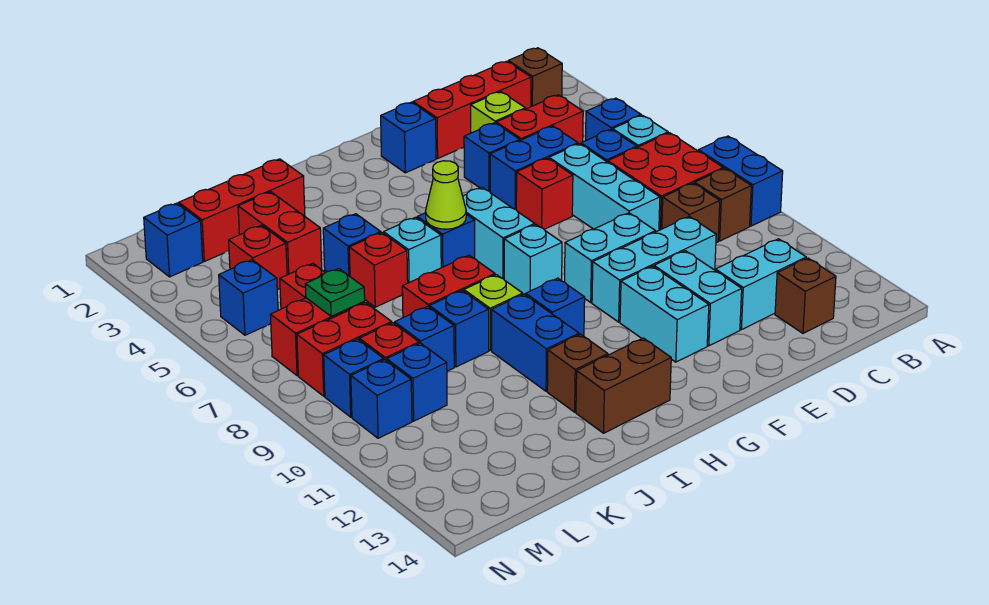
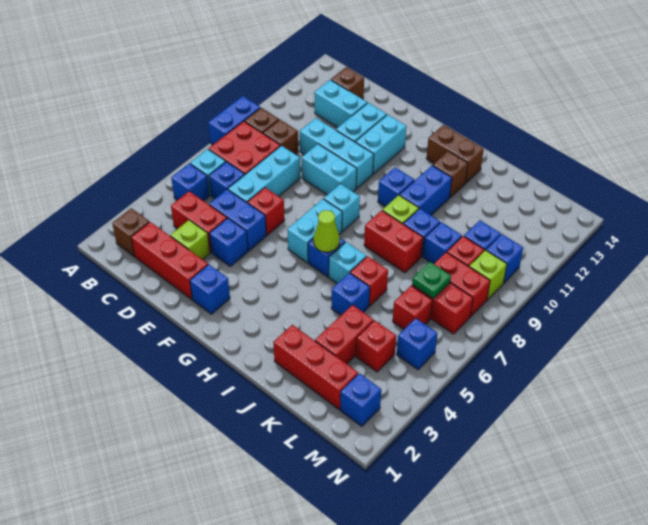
blue 1x1 brick [324,339,384,417] -> lime 1x1 brick [469,250,507,300]

